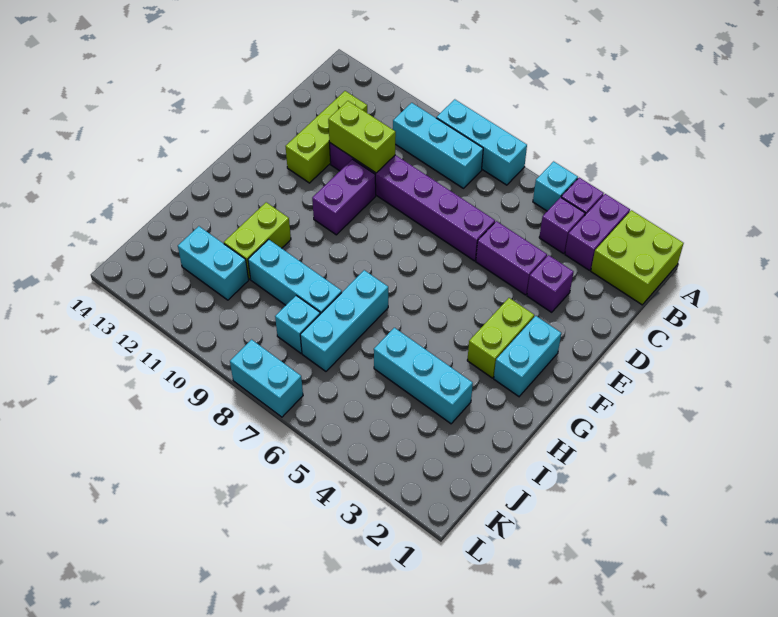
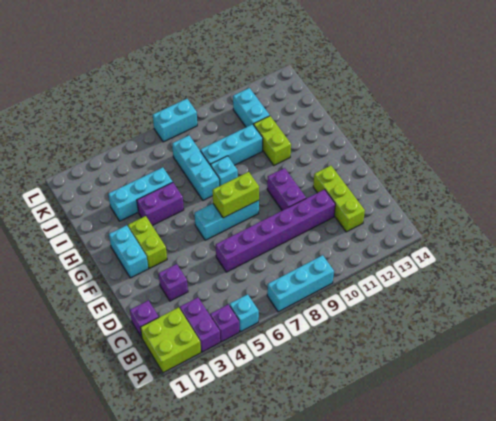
purple 1x1 brick [539,197,585,254] -> purple 1x1 brick moved to [130,300,159,338]
cyan 1x3 brick [393,103,483,188] -> cyan 1x3 brick moved to [195,200,259,240]
purple 1x2 brick [476,221,547,295] -> purple 1x2 brick moved to [137,183,184,226]
lime 1x2 brick [328,101,396,173] -> lime 1x2 brick moved to [212,172,259,218]
cyan 1x1 brick [275,296,320,353] -> cyan 1x1 brick moved to [210,156,238,186]
cyan 1x2 brick [178,226,249,300] -> cyan 1x2 brick turned to [233,88,270,127]

